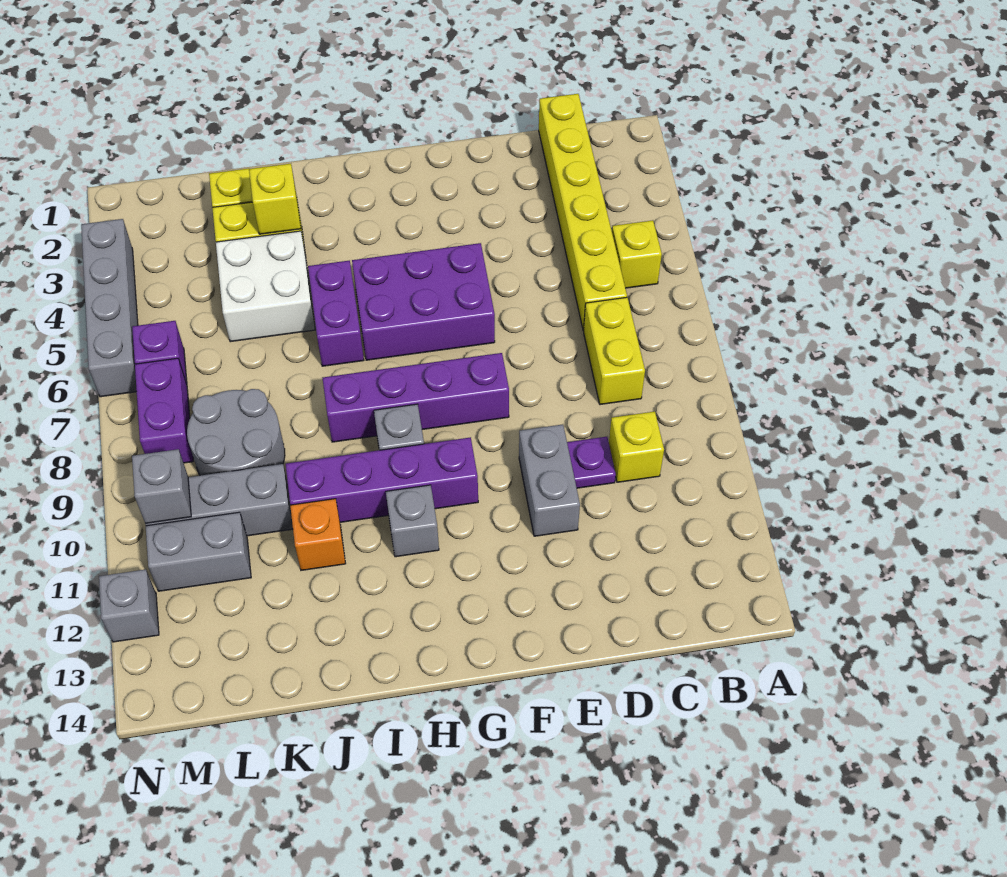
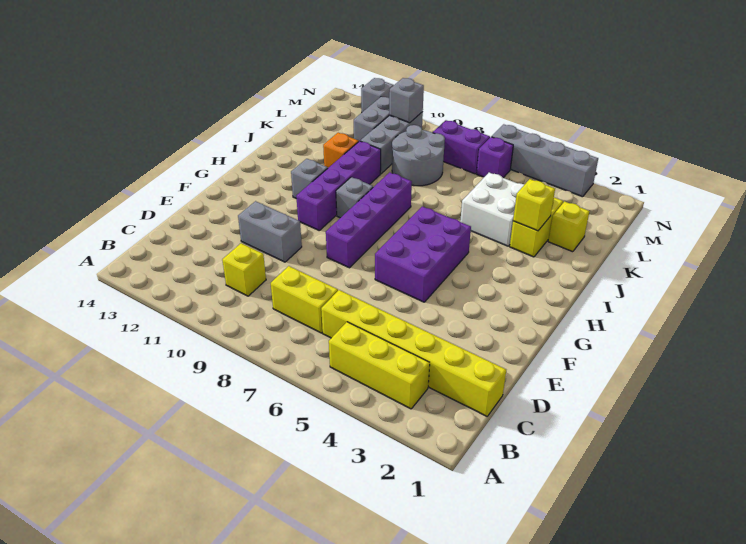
yellow 1x1 brick [612,220,662,288] -> yellow 1x3 brick [329,322,430,409]
purple 1x1 plate [567,437,616,488] -> none
purple 1x2 brick [308,261,364,366] -> none

